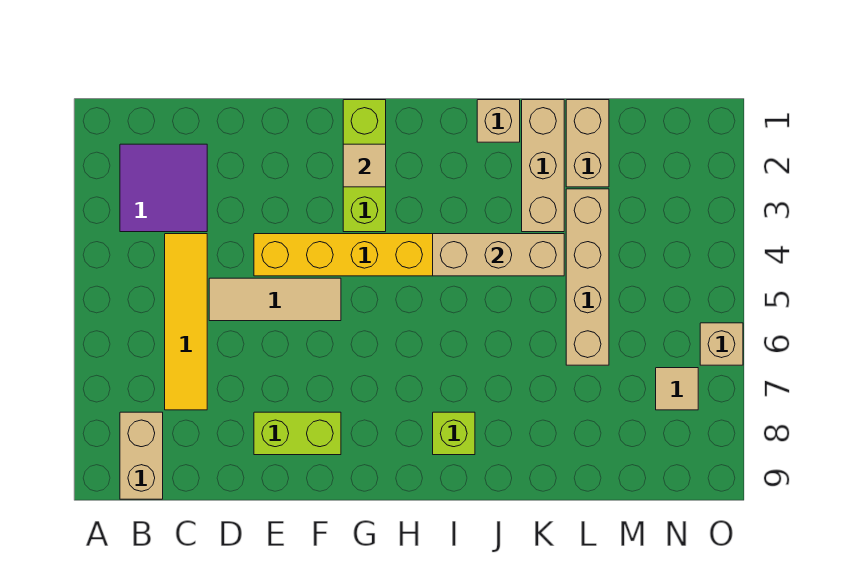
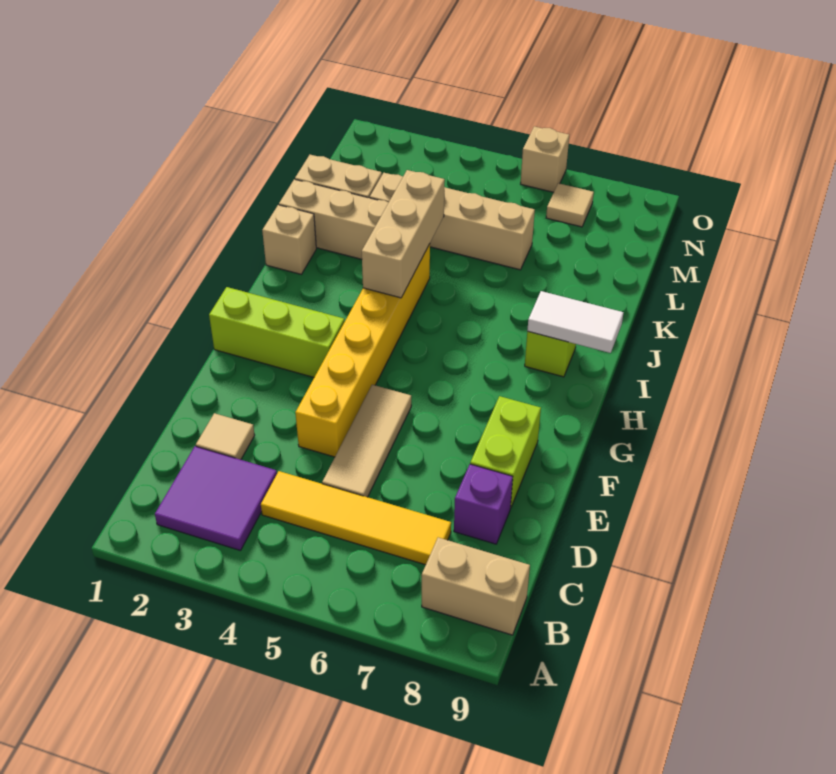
none -> purple 1x1 brick [454,464,513,544]
tan 1x1 tile [343,144,386,187] -> tan 1x1 tile moved to [196,413,255,460]
none -> white 1x2 tile [527,291,624,353]

